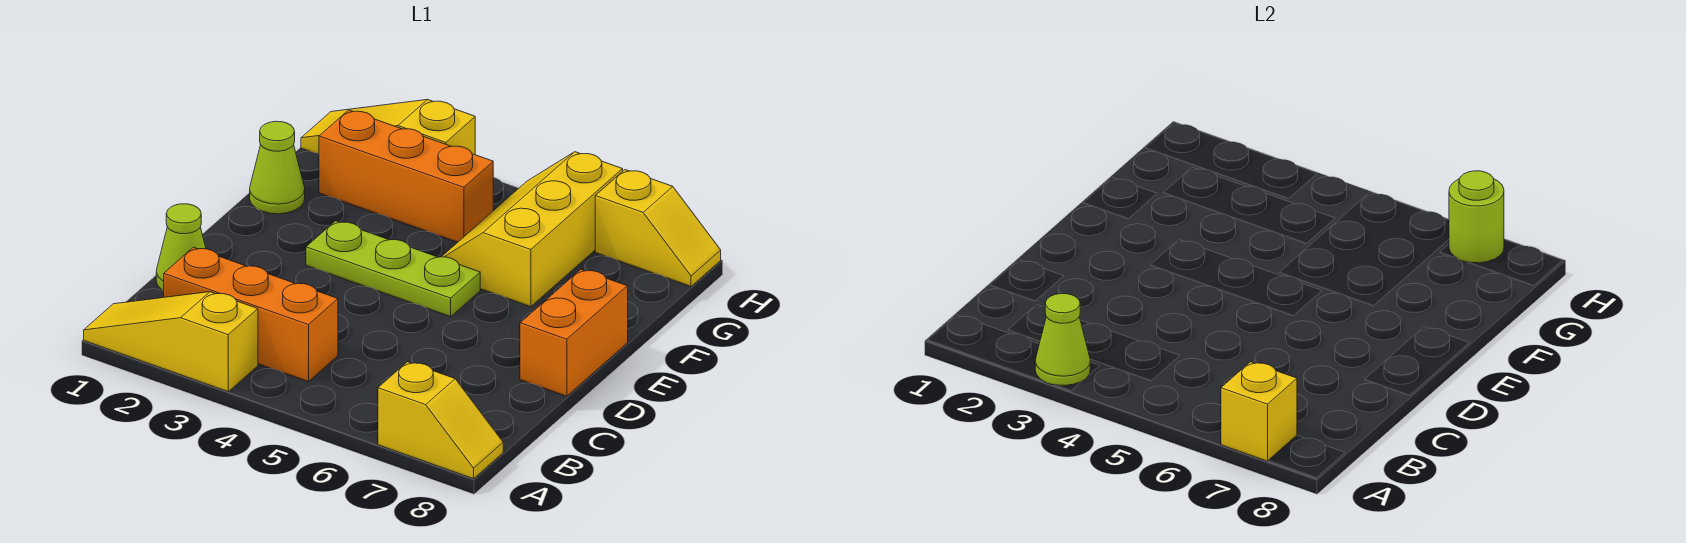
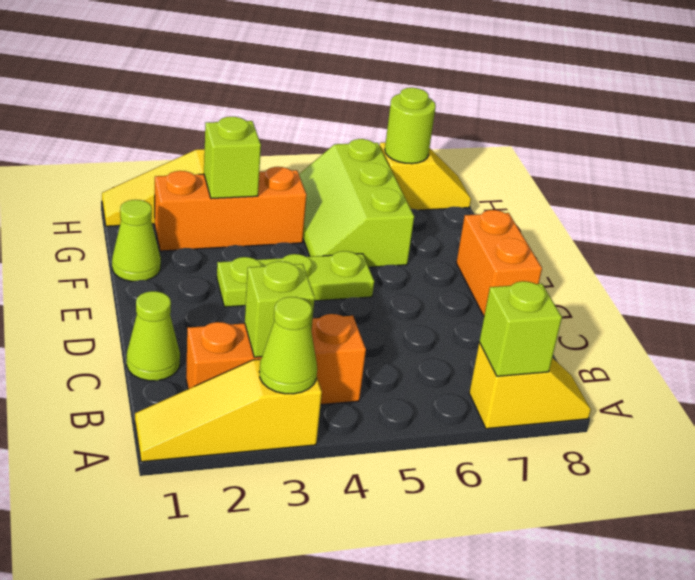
yellow 1x1 brick [1221,362,1297,461] -> lime 1x1 brick [479,281,562,376]
none -> lime 1x1 brick [245,261,315,357]
yellow 2x3 slope [442,152,623,307] -> lime 2x3 slope [299,139,414,267]
none -> lime 1x1 brick [204,117,261,199]

